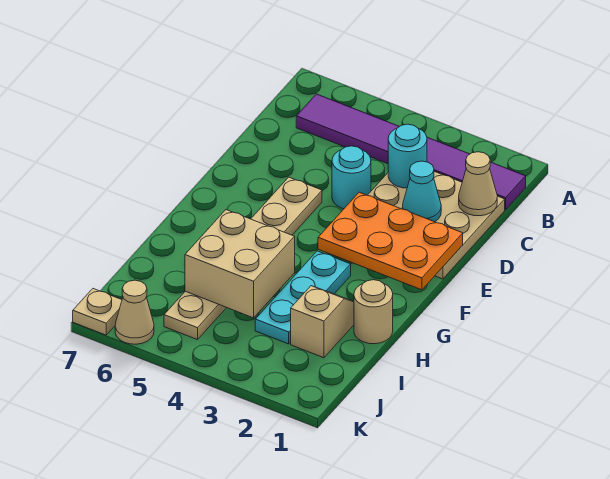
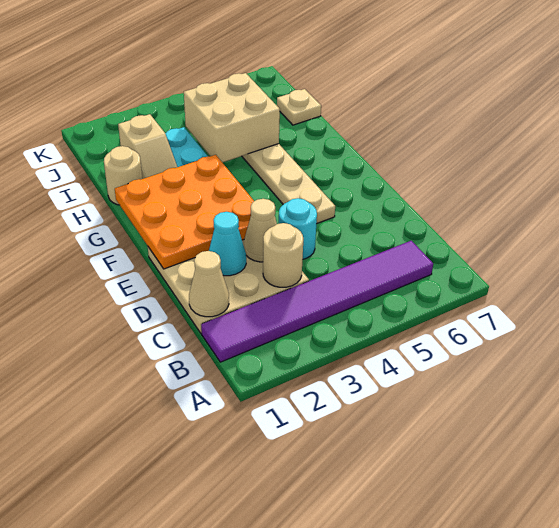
cyan 1x1 round brick [388,124,427,188] -> tan 1x1 round brick [263,223,303,287]
orange 2x3 plate [318,192,463,290] -> orange 3x3 plate [115,155,254,269]
tan 1x1 cone [115,280,154,344] -> tan 1x1 cone moved to [244,199,277,262]
tan 1x1 plate [73,289,122,335] -> tan 1x1 plate moved to [277,89,321,125]

